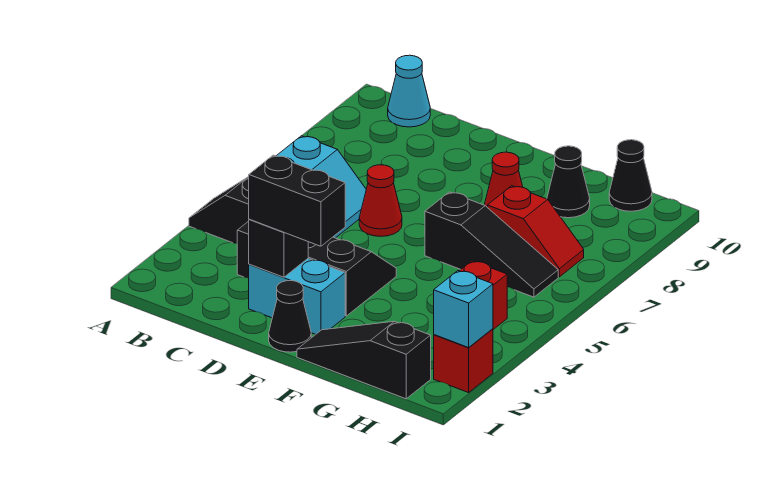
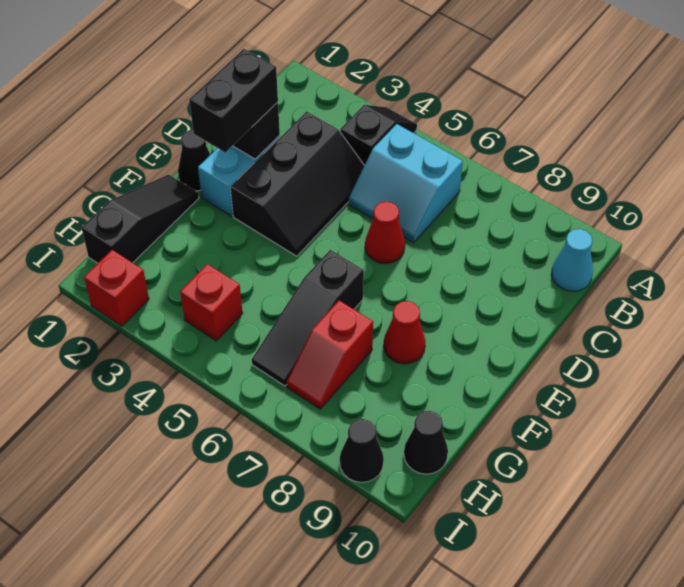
black 1x1 cone [547,146,590,218] -> black 1x1 cone moved to [340,419,384,482]
cyan 1x1 brick [434,271,493,348] -> none

